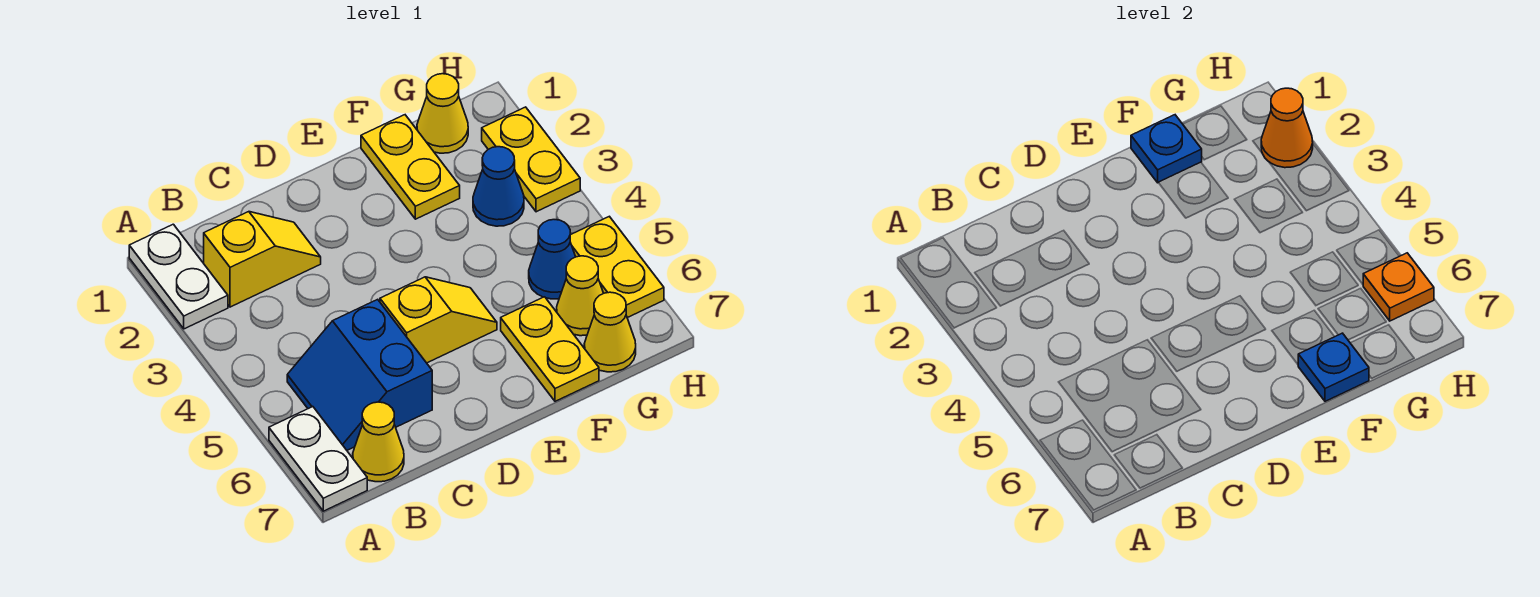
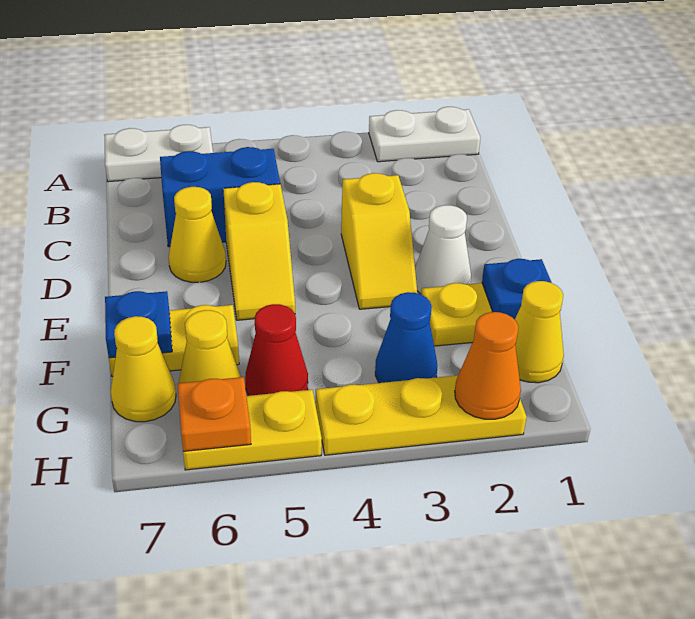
yellow 1x2 slope [204,212,321,307] -> yellow 1x2 slope moved to [341,173,417,309]
yellow 1x1 cone [353,402,404,482] -> yellow 1x1 cone moved to [169,187,226,282]
none -> white 1x1 cone [415,205,471,294]
blue 1x1 cone [529,220,575,299] -> red 1x1 cone [245,304,308,396]
yellow 1x2 plate [482,107,580,212] -> yellow 1x3 plate [316,375,527,455]

